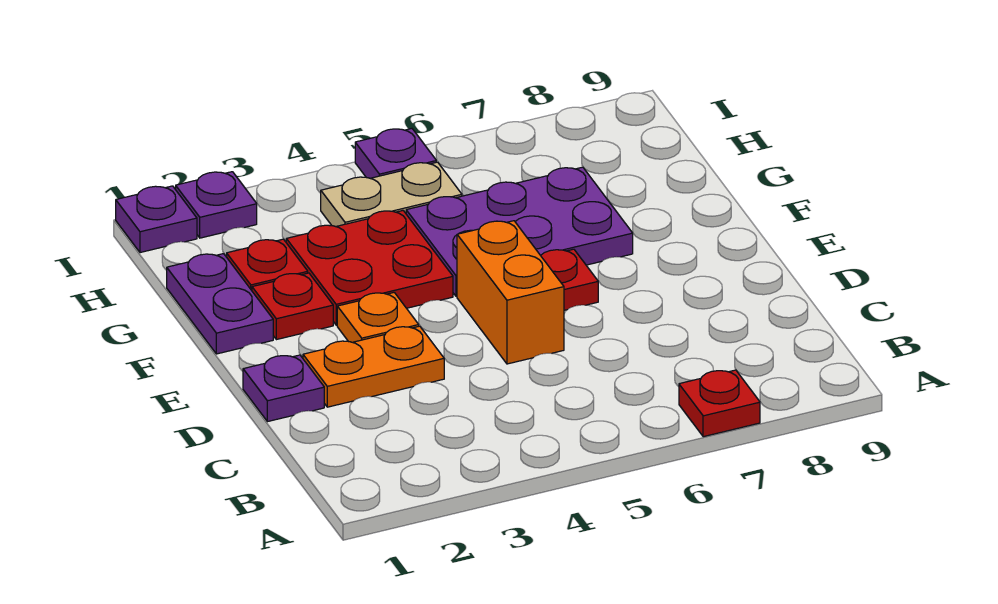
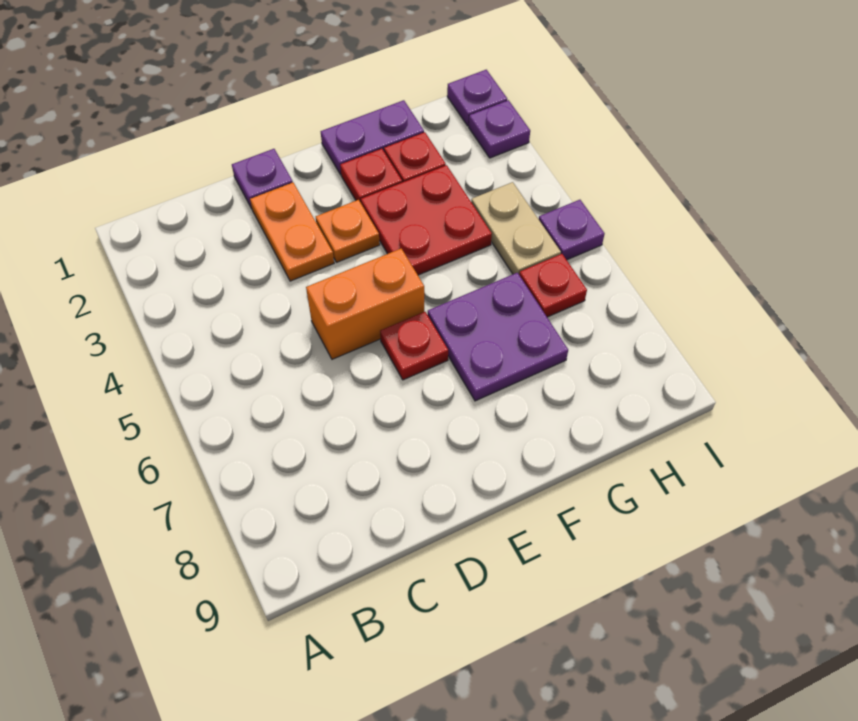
red 1x1 plate [679,370,760,437] -> red 1x1 plate moved to [519,254,587,317]
purple 2x3 plate [406,167,633,296] -> purple 2x2 plate [428,273,568,401]

